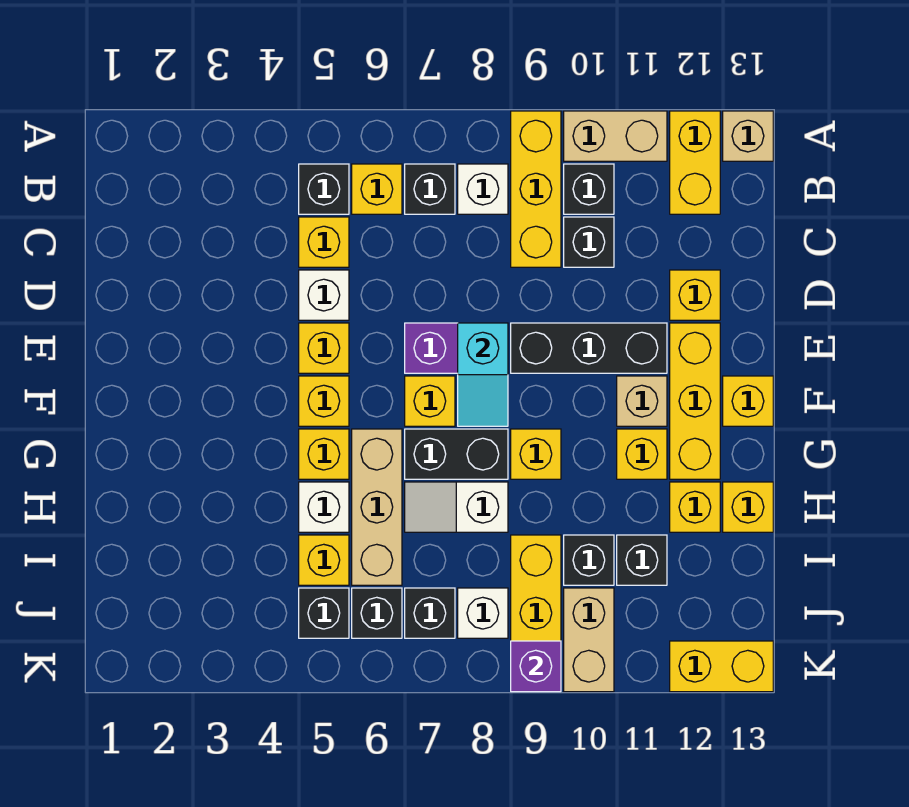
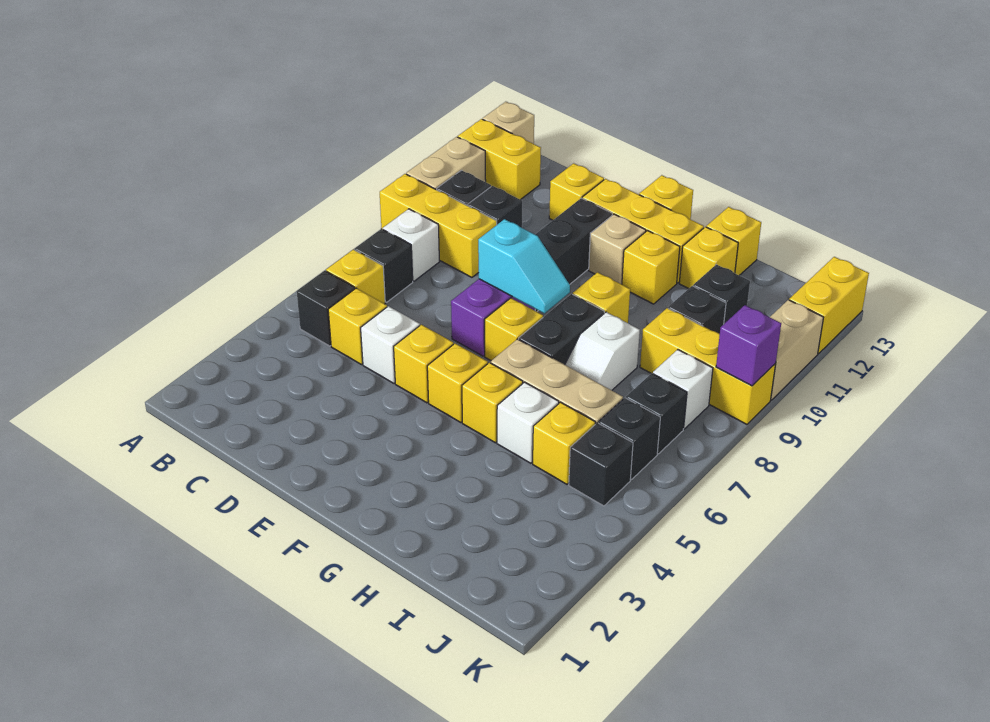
tan 1x2 brick [564,588,614,692] -> tan 1x2 brick turned to [770,300,824,400]

